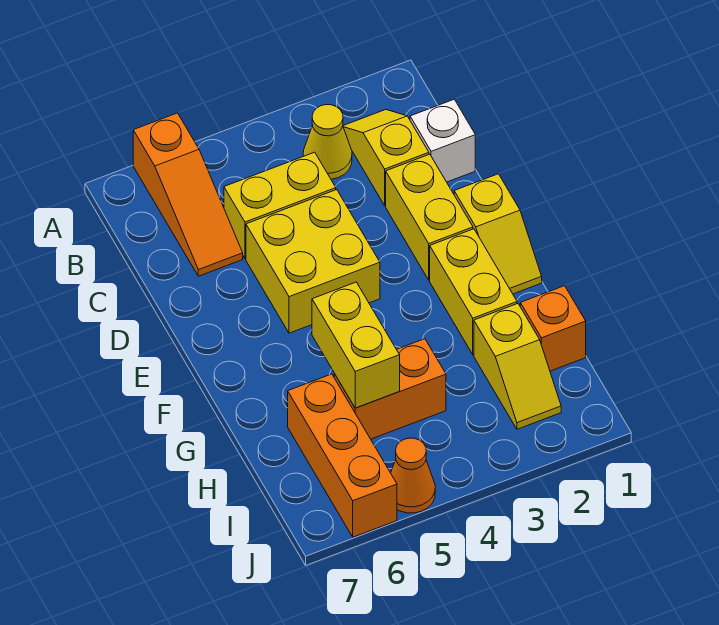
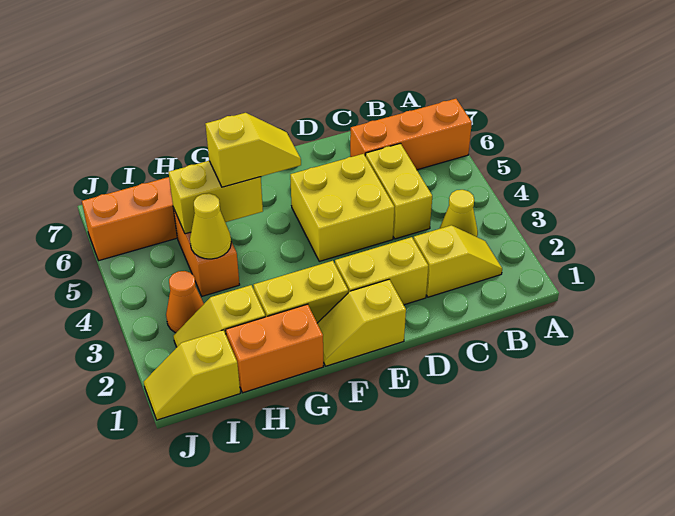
orange 1x3 slope [133,113,243,276] -> orange 1x3 brick [350,99,472,170]
white 1x1 brick [410,99,475,182] -> none
none -> yellow 1x2 slope [205,113,301,187]
orange 1x1 brick [520,286,586,371] -> orange 1x2 brick [226,304,323,393]
none -> yellow 1x1 cone [190,193,231,259]
none -> yellow 1x2 slope [144,330,240,420]
orange 1x1 cone [391,438,435,513] -> orange 1x1 cone moved to [166,271,204,333]

